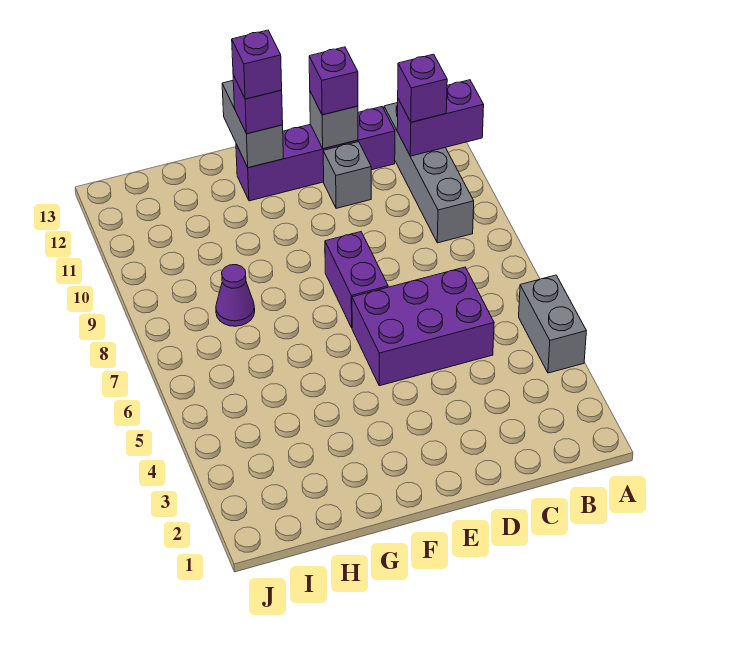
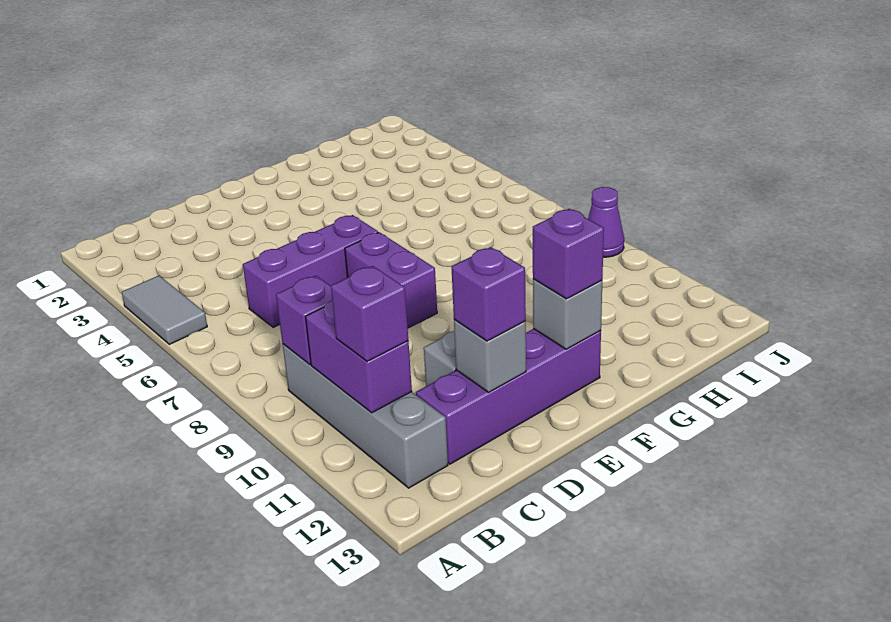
grey 1x2 brick [519,275,586,373] -> grey 1x2 tile [122,276,207,344]
purple 1x2 brick [397,80,484,156] -> purple 1x2 brick turned to [305,301,412,413]
purple 2x3 brick [352,267,494,386] -> purple 1x3 brick [243,215,378,327]
grey 1x2 brick [222,81,283,168] -> grey 1x1 brick [533,279,602,349]
purple 1x1 brick [232,30,282,99] -> purple 1x1 brick moved to [276,276,332,364]
purple 1x1 cone [216,265,255,326] -> purple 1x1 cone moved to [588,187,624,257]

